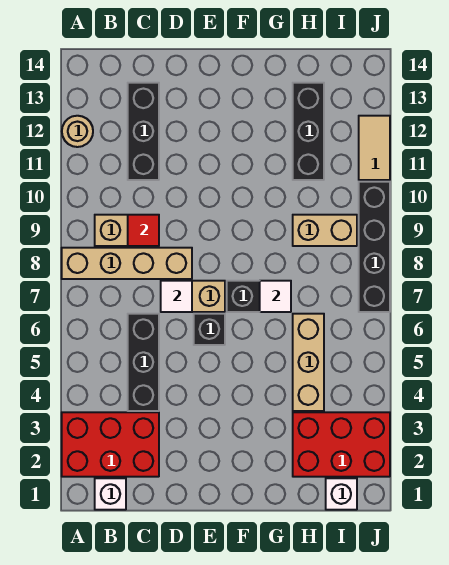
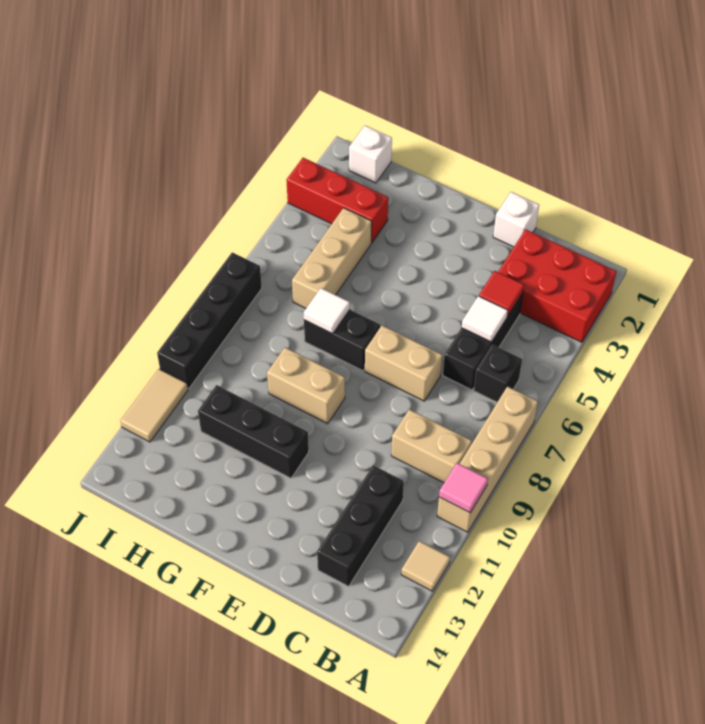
tan 1x4 brick [62,248,192,279] -> tan 1x4 brick turned to [437,387,538,532]
none -> pink 1x1 tile [439,463,488,513]
tan 1x1 round brick [62,116,93,147] -> tan 1x1 tile [401,541,450,591]
white 1x1 brick [95,478,126,510] -> white 1x1 brick moved to [493,192,539,247]
red 1x1 tile [128,215,159,246] -> red 1x1 tile moved to [479,271,524,316]
white 1x1 tile [161,281,192,312] -> white 1x1 tile moved to [462,296,508,342]
black 1x1 brick [194,314,225,345] -> black 1x1 brick moved to [474,345,522,402]
red 2x3 brick [293,412,390,477] -> red 1x3 brick [286,158,388,243]
tan 1x2 brick [293,215,357,246] -> tan 1x2 brick moved to [267,347,345,424]
black 1x3 brick [293,83,324,180] -> black 1x3 brick turned to [198,385,309,478]

